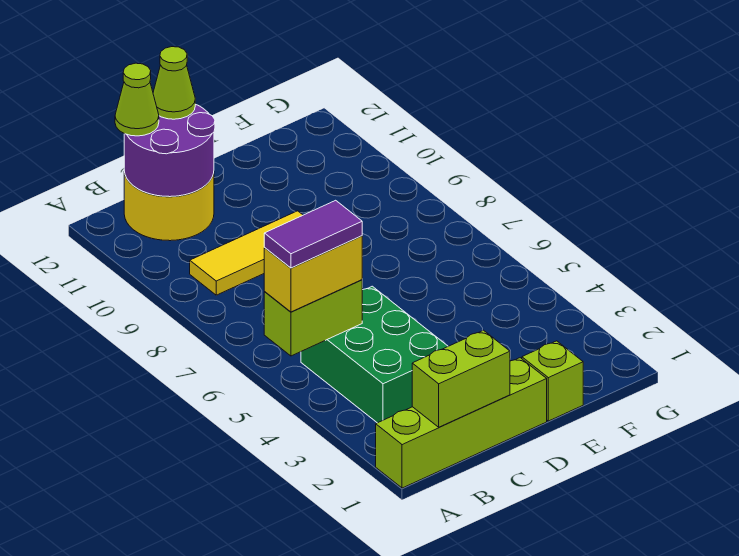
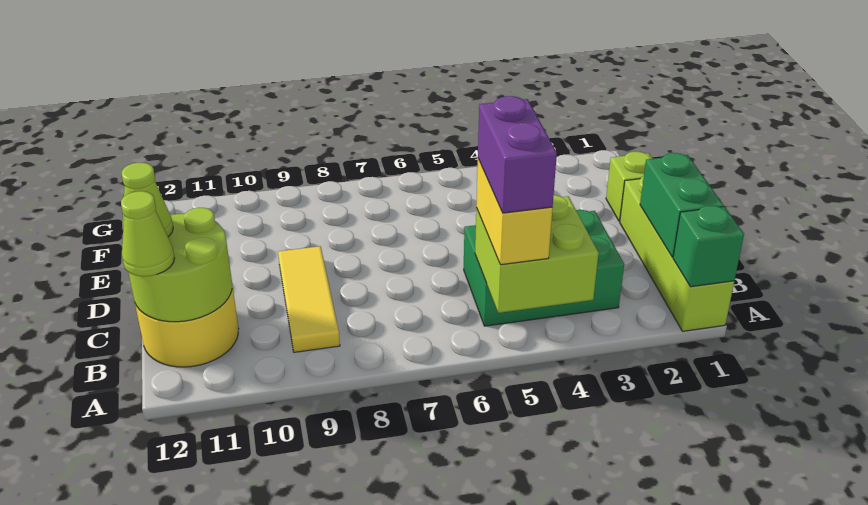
none -> green 1x1 brick [673,206,744,287]
lime 1x2 brick [264,280,362,356] -> lime 2x2 brick [475,195,599,313]
purple 1x2 tile [264,200,362,268] -> purple 1x2 brick [478,96,557,213]
lime 1x2 brick [412,330,510,427] -> green 1x2 brick [640,153,724,257]
purple 2x2 round brick [124,104,215,197] -> lime 2x2 round brick [129,208,232,322]

